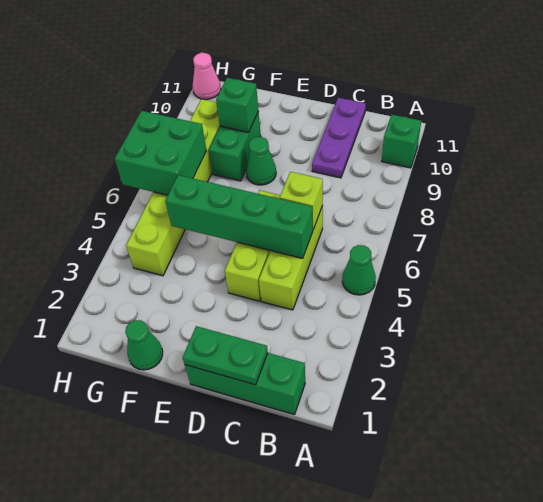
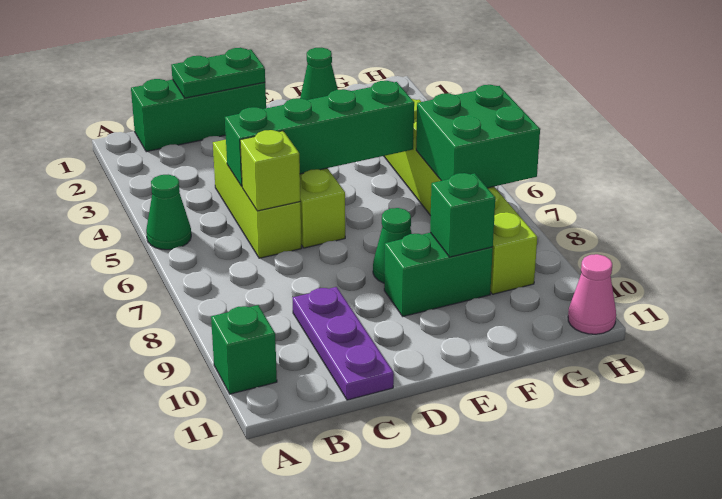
green 1x2 brick [209,112,261,181] -> green 1x2 brick turned to [384,233,493,316]

